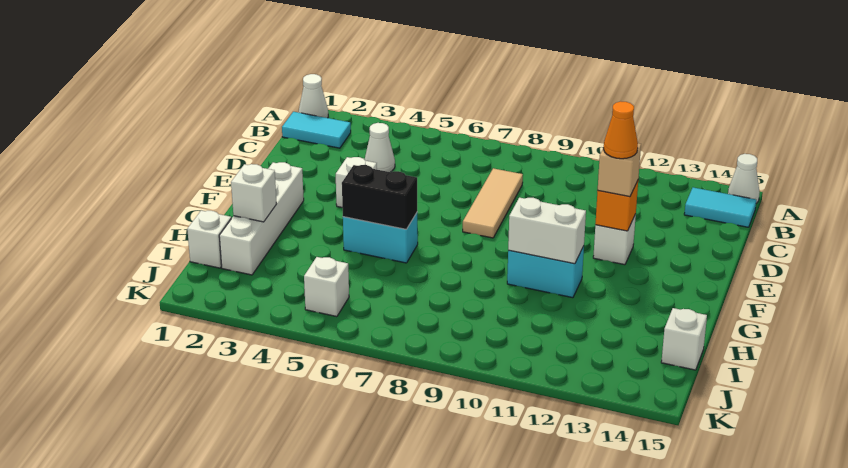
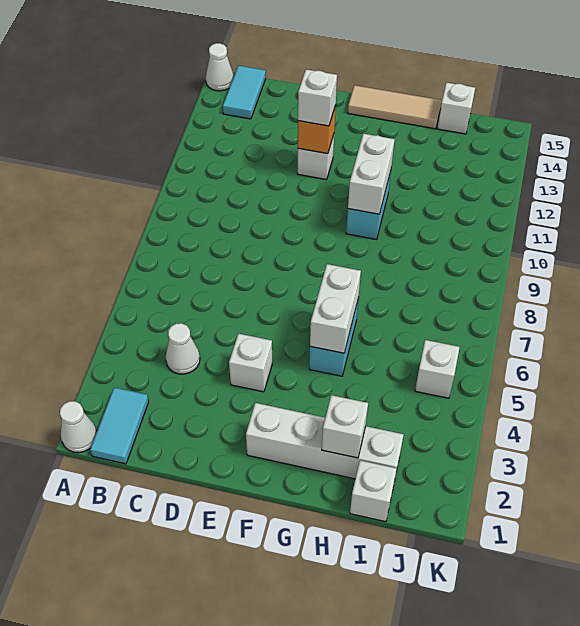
tan 1x3 tile [463,168,523,238] -> tan 1x3 tile moved to [348,85,442,129]
tan 1x1 brick [598,143,641,197] -> white 1x1 brick [298,69,337,126]
orange 1x1 cone [604,101,638,159] -> none
black 1x2 brick [342,165,417,229] -> white 1x2 brick [310,264,361,353]

